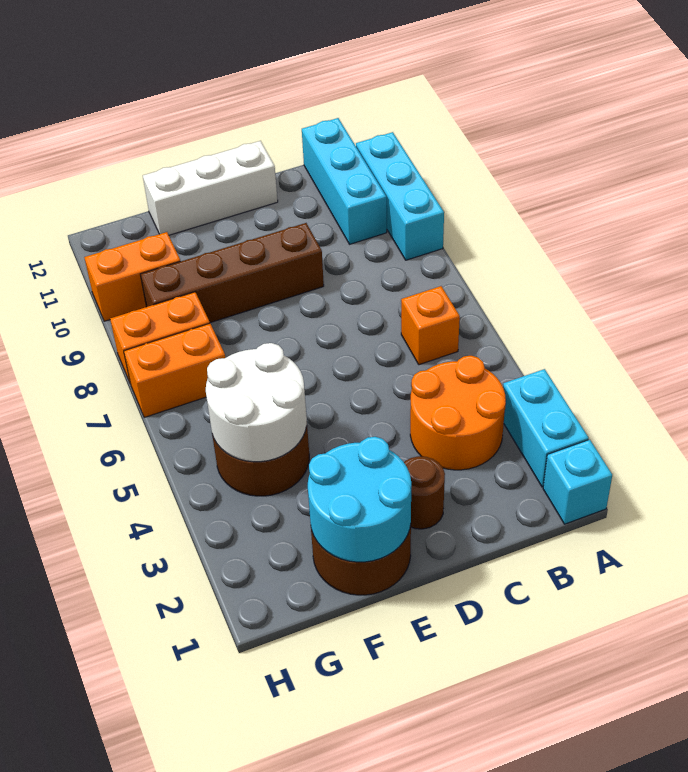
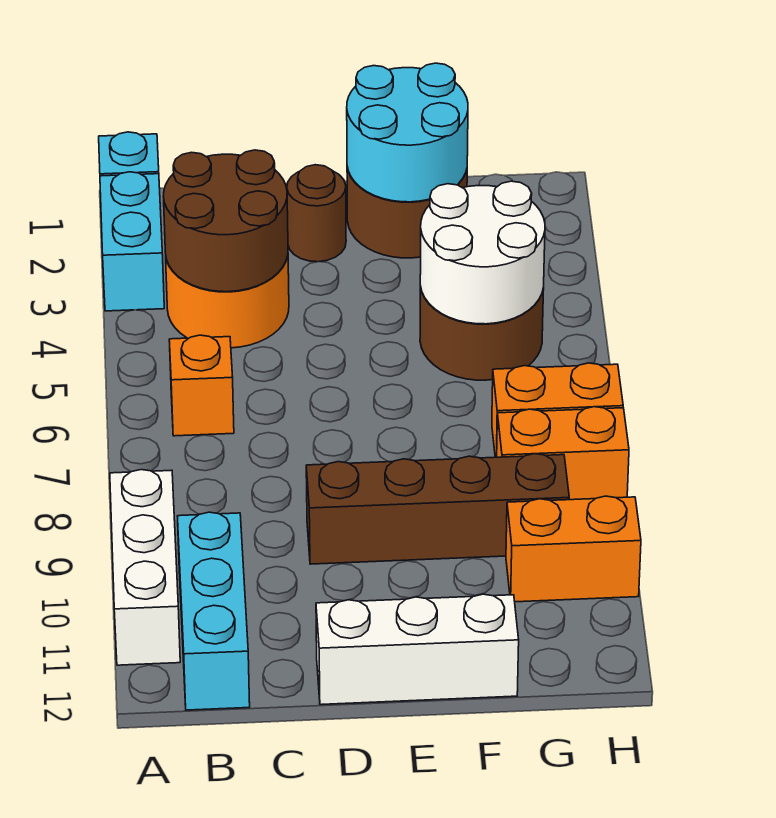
cyan 1x3 brick [356,132,444,260] -> white 1x3 brick [110,470,180,665]
none -> brown 2x2 round brick [163,150,288,292]

